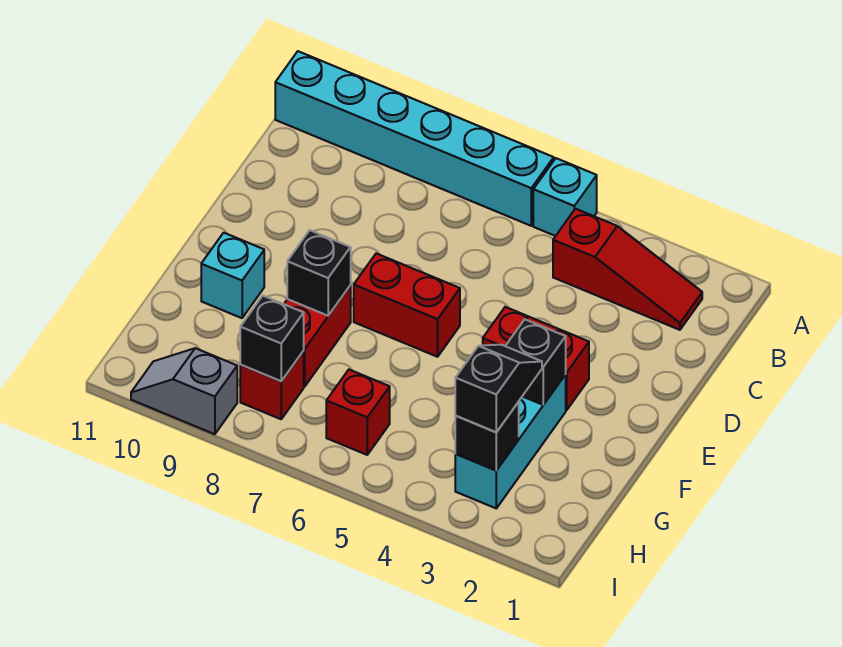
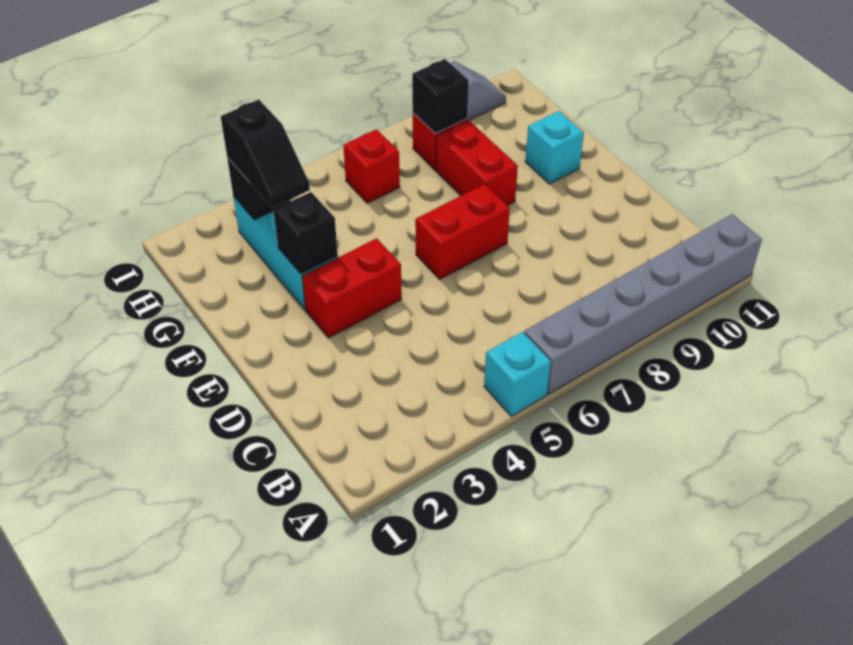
cyan 1x6 brick [275,51,554,226] -> grey 1x6 brick [524,214,762,394]
red 1x3 slope [553,209,702,330] -> none
black 1x1 brick [287,230,351,316] -> none

